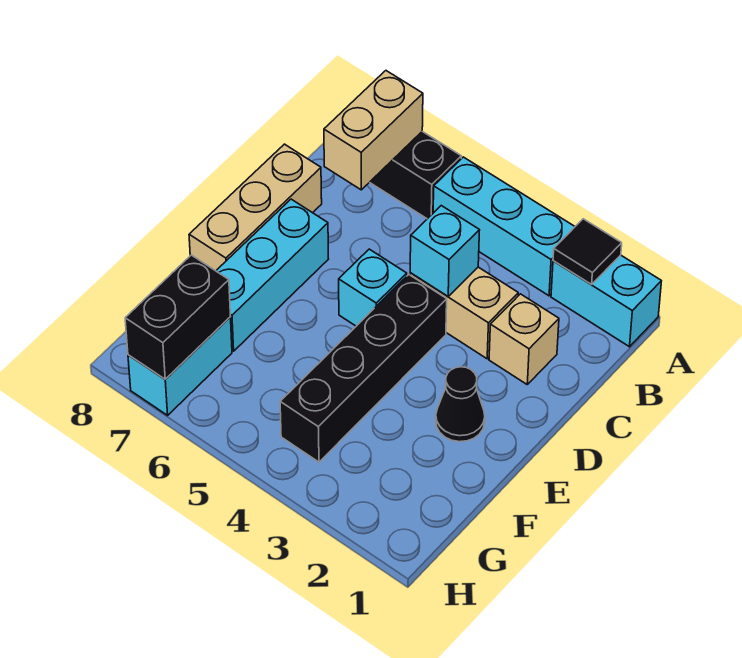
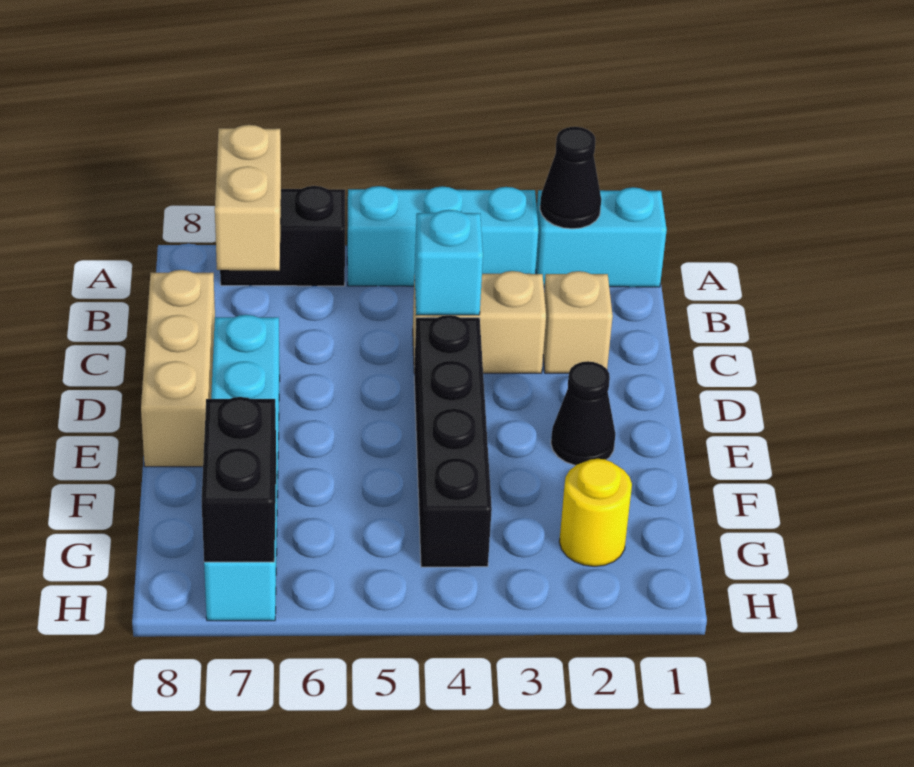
black 1x1 tile [553,219,622,284] -> black 1x1 cone [540,127,601,229]
cyan 1x1 brick [339,249,407,326] -> none
none -> yellow 1x1 round brick [559,459,632,567]

